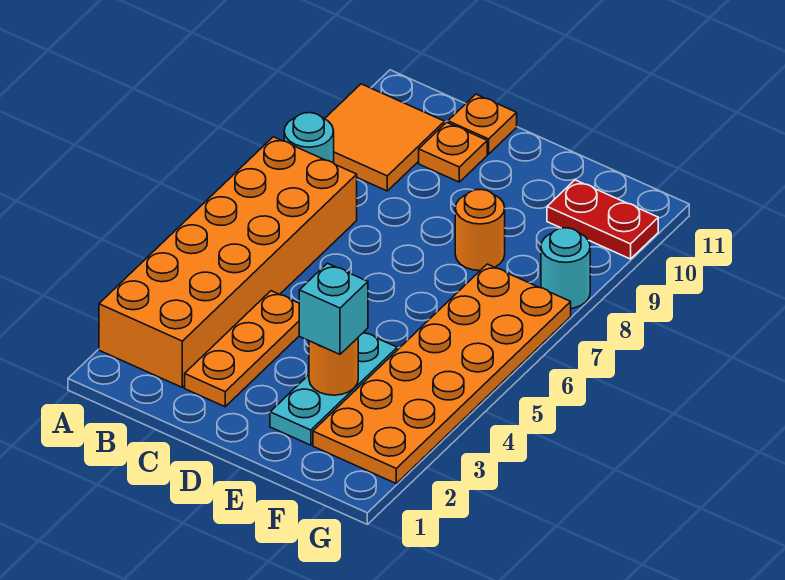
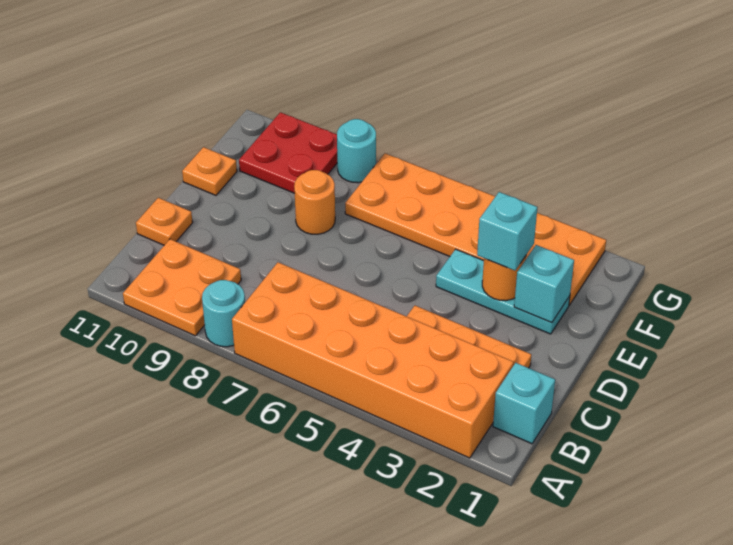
orange 2x2 tile [325,84,445,191] -> orange 2x2 plate [123,239,241,336]
none -> cyan 1x1 brick [493,363,555,444]
orange 1x1 plate [419,122,487,182] -> orange 1x1 plate moved to [182,147,237,195]
none -> cyan 1x1 brick [514,245,574,323]
red 1x2 plate [547,180,658,259] -> red 2x2 plate [239,112,337,193]

